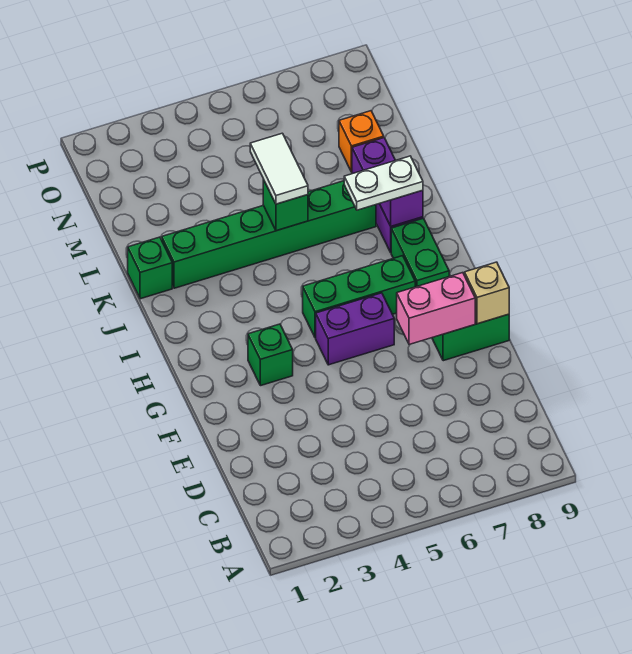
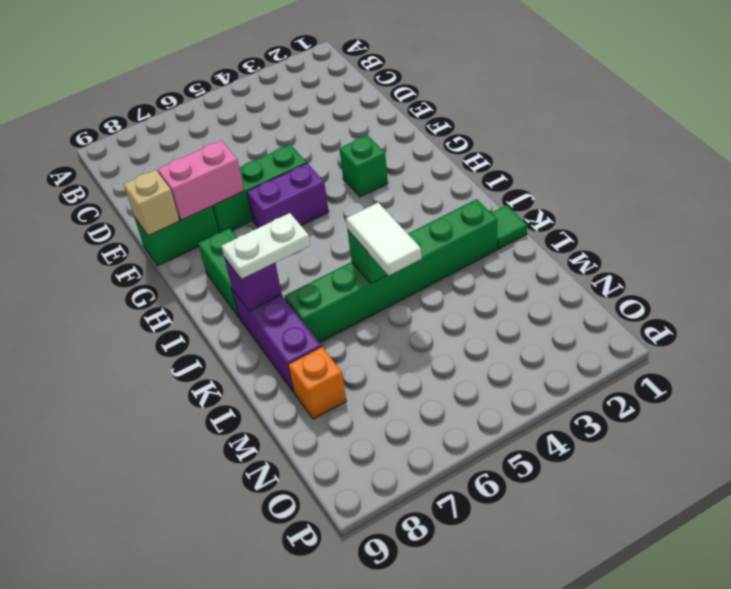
green 1x3 brick [303,256,415,338] -> green 1x3 brick moved to [212,144,307,233]
green 1x1 brick [128,237,172,299] -> green 1x1 tile [492,205,527,249]

